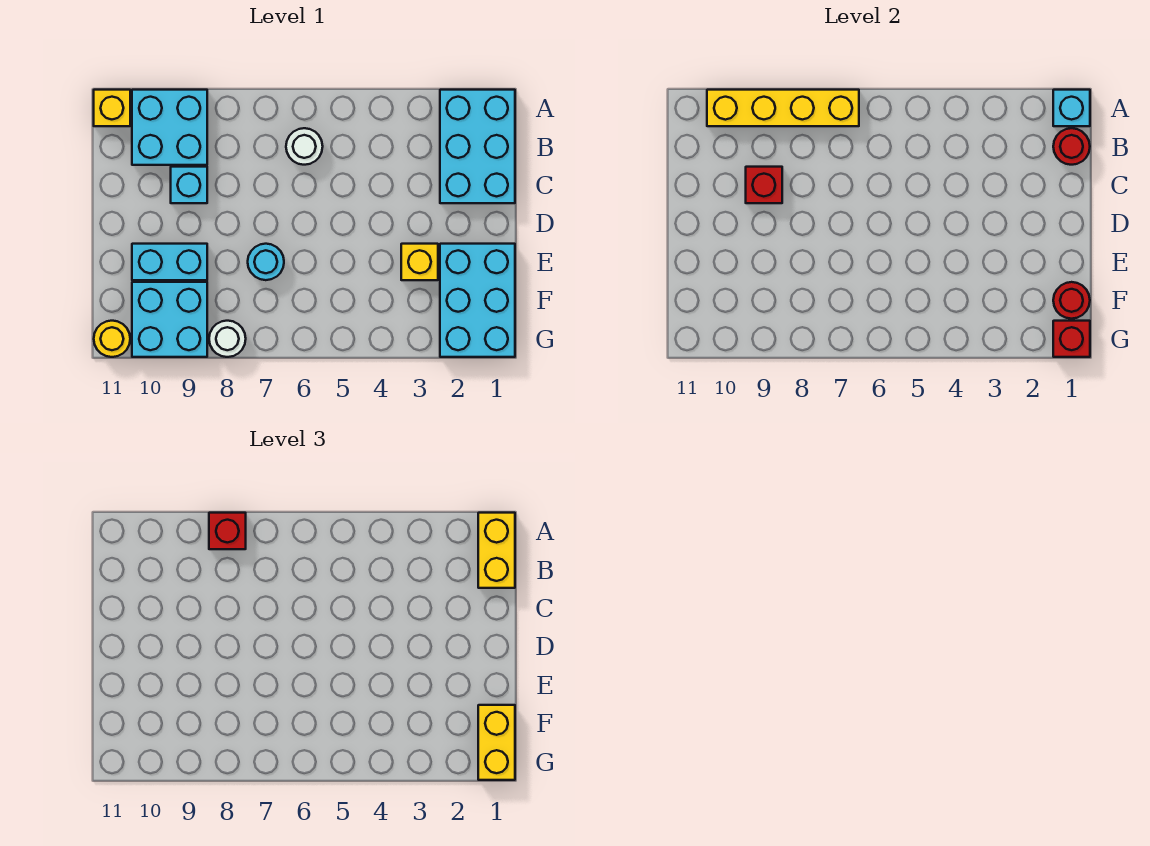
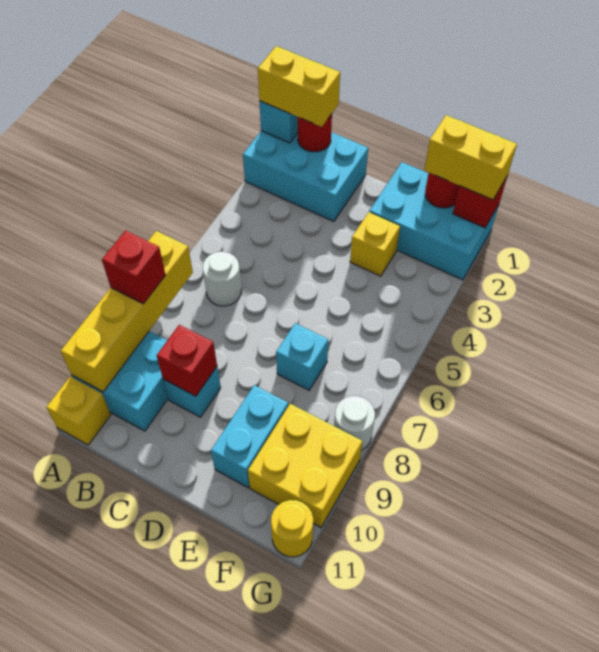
cyan 1x1 round brick [248,244,284,280] -> cyan 1x1 brick [276,323,328,390]
cyan 2x2 brick [132,282,207,357] -> yellow 2x2 brick [248,404,362,527]

